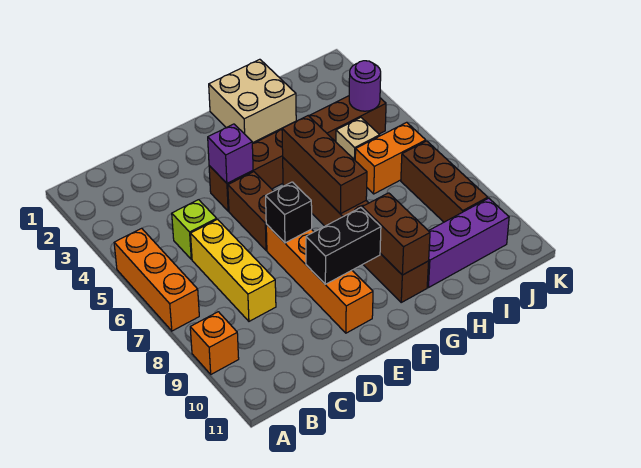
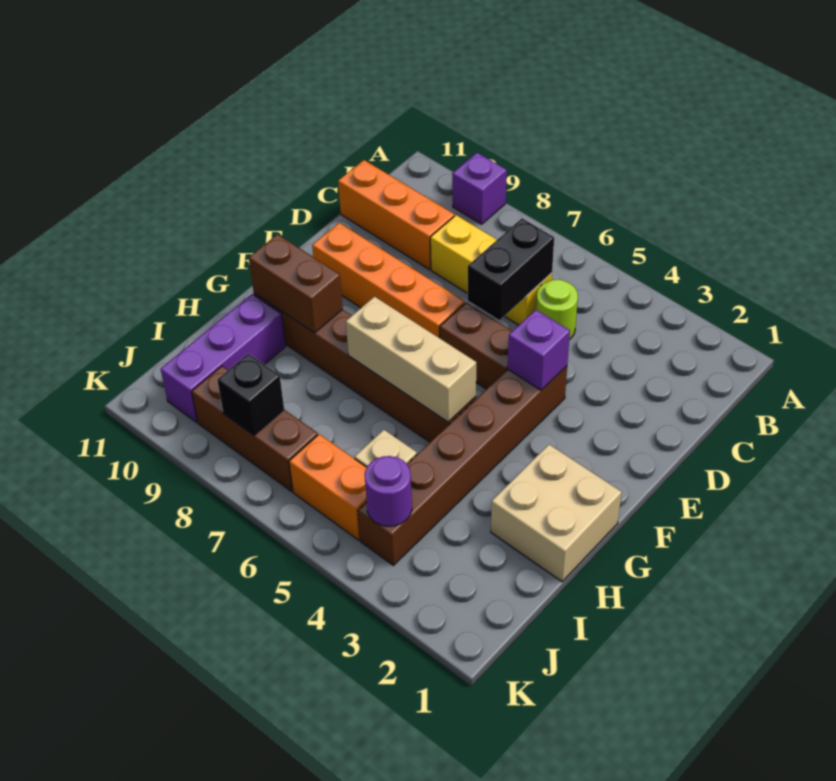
orange 1x3 brick [114,228,199,331] -> orange 1x3 brick moved to [338,160,454,270]
orange 1x1 brick [190,312,239,374] -> purple 1x1 brick [452,153,507,224]
lime 1x1 brick [172,200,217,259] -> lime 1x1 round brick [536,279,578,339]
black 1x1 brick [266,182,312,243] -> black 1x1 brick moved to [217,354,284,435]
black 1x2 brick [306,208,381,284] -> black 1x2 brick moved to [468,218,554,320]
brown 1x3 brick [282,116,367,214] -> tan 1x3 brick [346,297,476,422]
orange 1x2 brick [355,122,426,194] -> orange 1x2 brick turned to [289,434,367,540]

